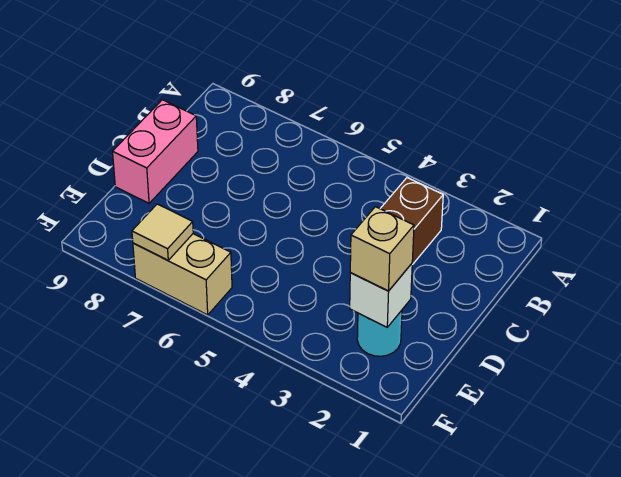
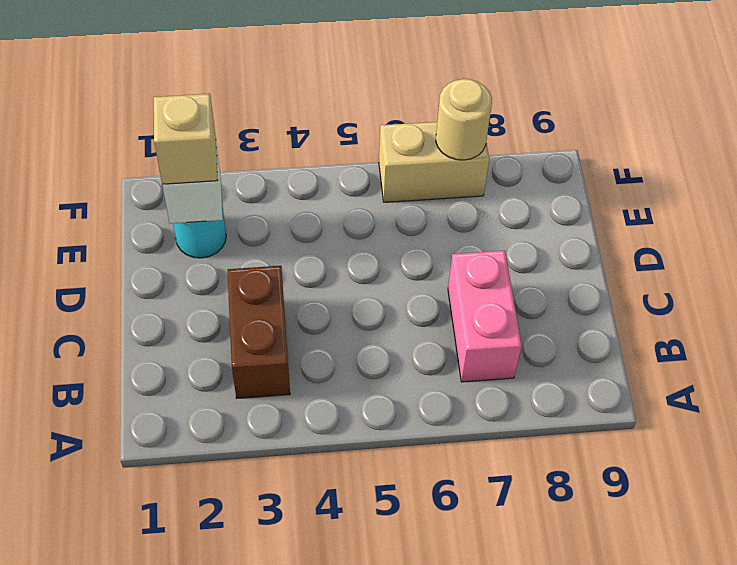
pink 1x2 brick [113,100,198,203] -> pink 1x2 brick moved to [448,251,522,382]
tan 1x1 tile [132,204,193,260] -> tan 1x1 round brick [436,79,492,160]

